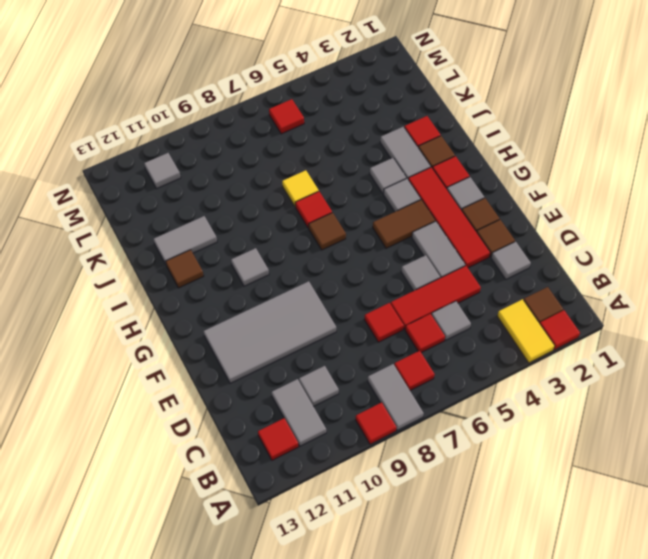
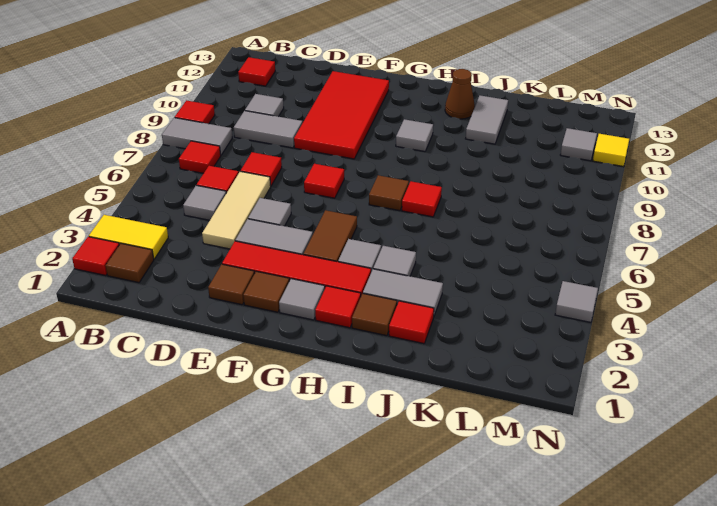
grey 1x2 tile [272,379,326,446] -> grey 1x2 tile moved to [234,111,302,148]
grey 1x1 tile [491,242,531,279] -> grey 1x1 tile moved to [555,281,598,322]
red 1x3 tile [391,266,481,329] -> tan 1x3 tile [202,171,271,249]
grey 2x4 tile [204,281,336,383] -> red 2x4 tile [294,71,389,159]
brown 1x1 tile [166,250,204,288] -> brown 1x1 cone [445,69,475,119]
yellow 1x1 tile [282,170,319,207] -> yellow 1x1 tile moved to [593,134,629,167]
red 1x1 tile [269,99,304,134] -> red 1x1 tile moved to [304,164,344,198]

